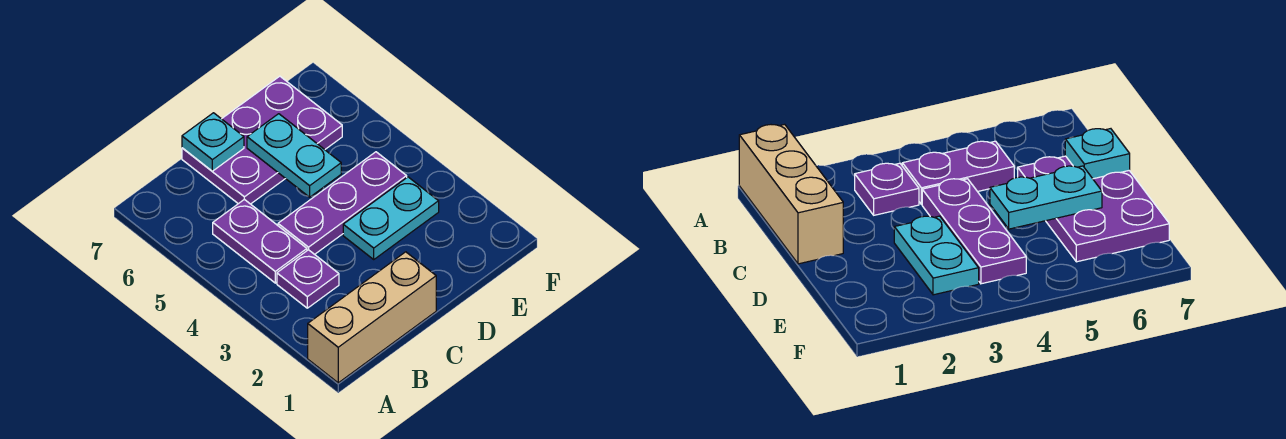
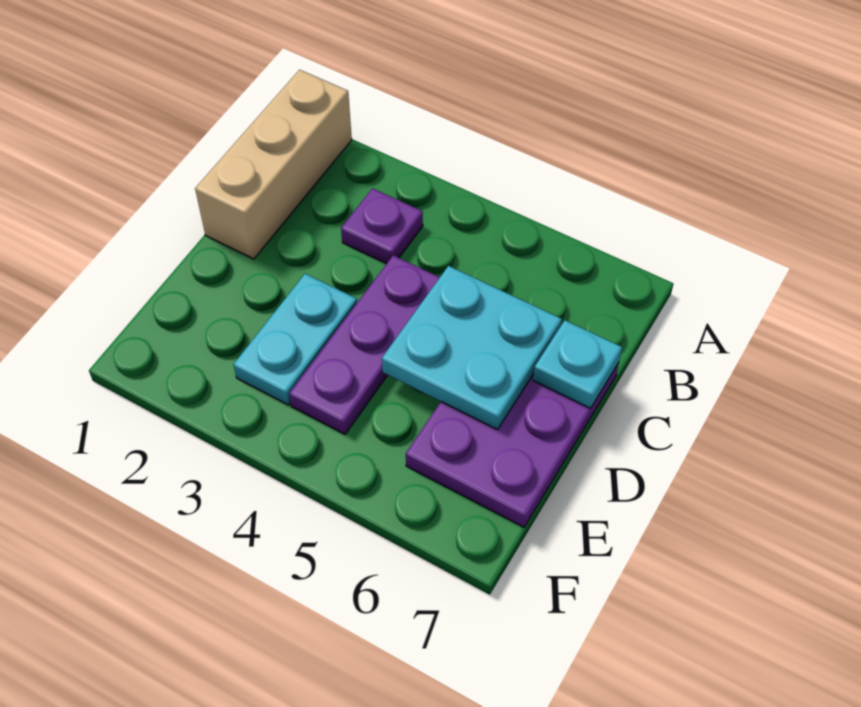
purple 1x2 plate [213,199,307,283] -> none
cyan 1x2 plate [247,114,341,197] -> cyan 2x2 plate [382,266,562,430]

